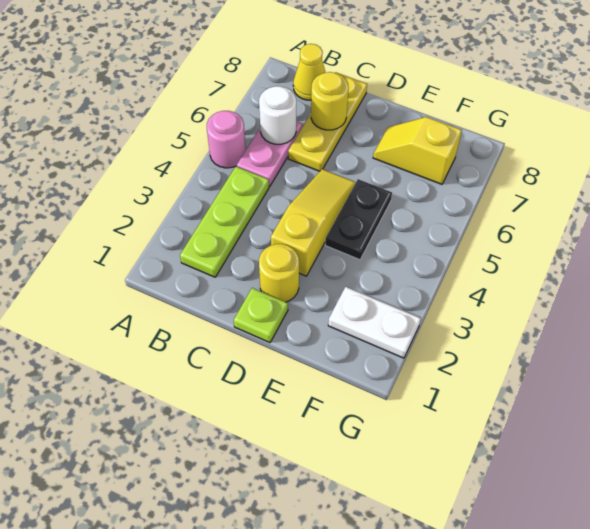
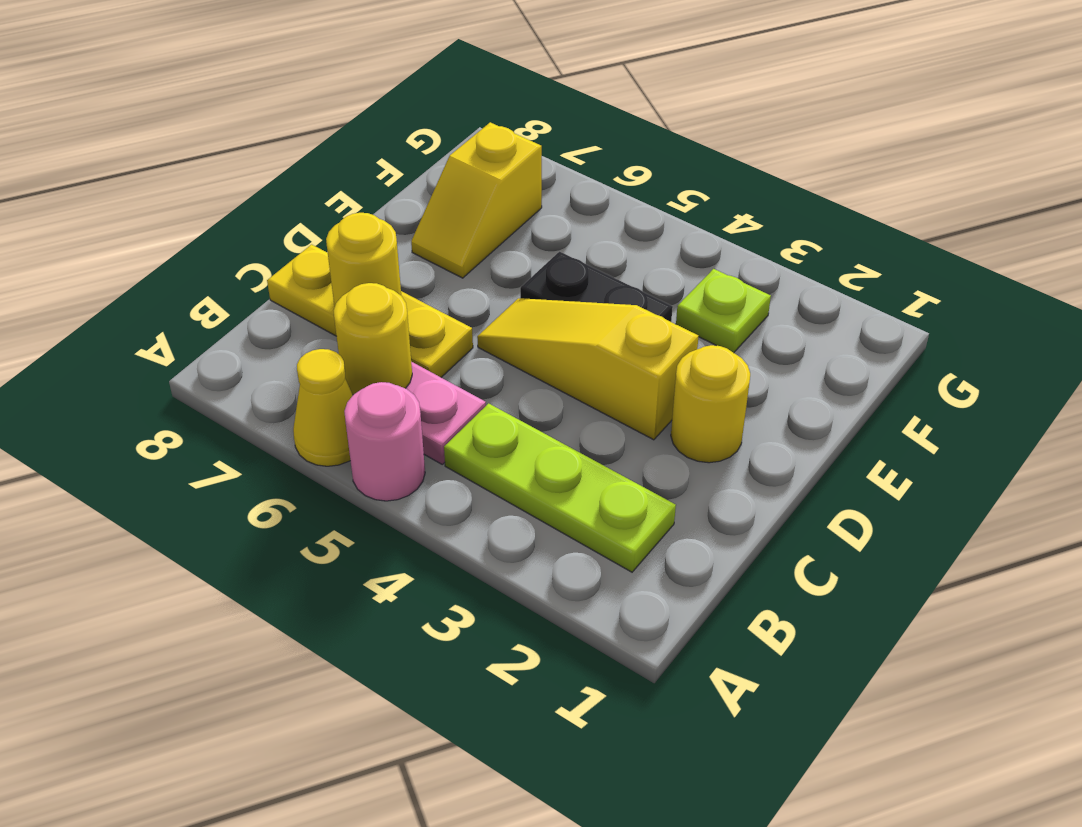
white 1x1 round brick [259,86,296,144] -> yellow 1x1 round brick [334,283,412,395]
yellow 1x1 cone [293,44,326,100] -> yellow 1x1 cone moved to [293,349,353,466]
lime 1x1 plate [234,288,288,343] -> lime 1x1 plate moved to [676,269,771,353]
white 1x2 plate [328,287,421,358] -> none

